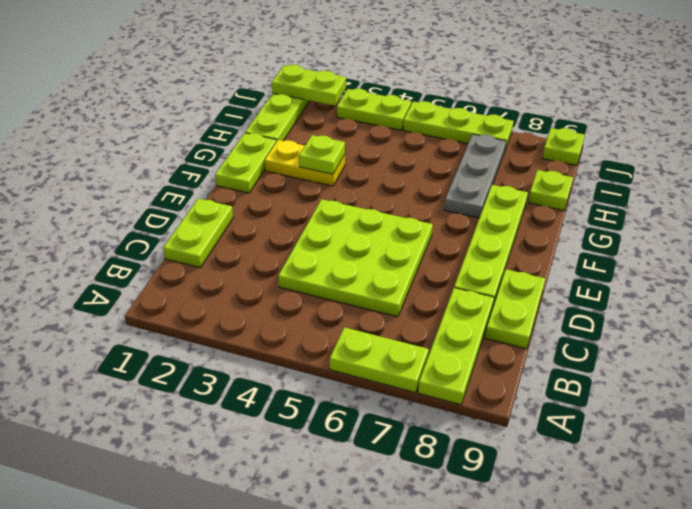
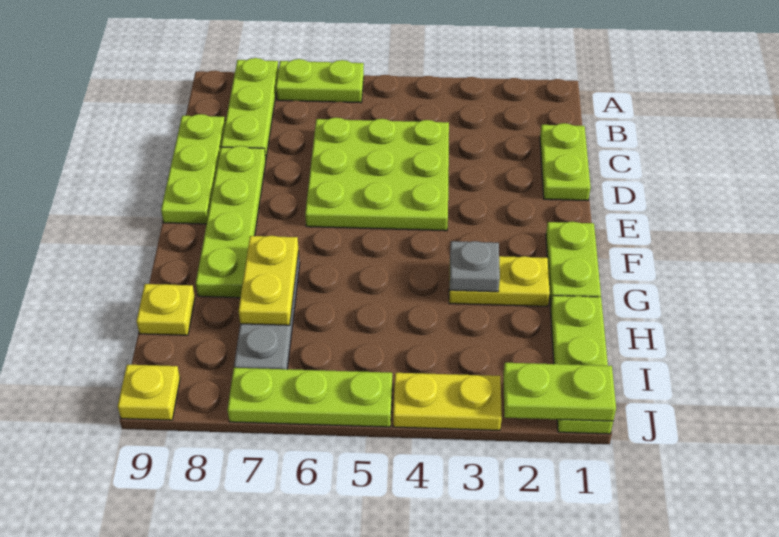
lime 1x2 plate [485,269,545,349] -> lime 1x3 plate [161,114,225,224]
lime 1x1 plate [299,135,345,174] -> grey 1x1 plate [450,241,500,292]
none -> yellow 1x2 plate [239,236,299,325]
lime 1x1 plate [528,170,573,211] -> yellow 1x1 plate [136,284,195,335]
lime 1x2 plate [337,89,411,130] -> yellow 1x2 plate [393,373,502,430]
lime 1x1 plate [543,128,585,165] -> yellow 1x1 plate [118,365,180,420]

